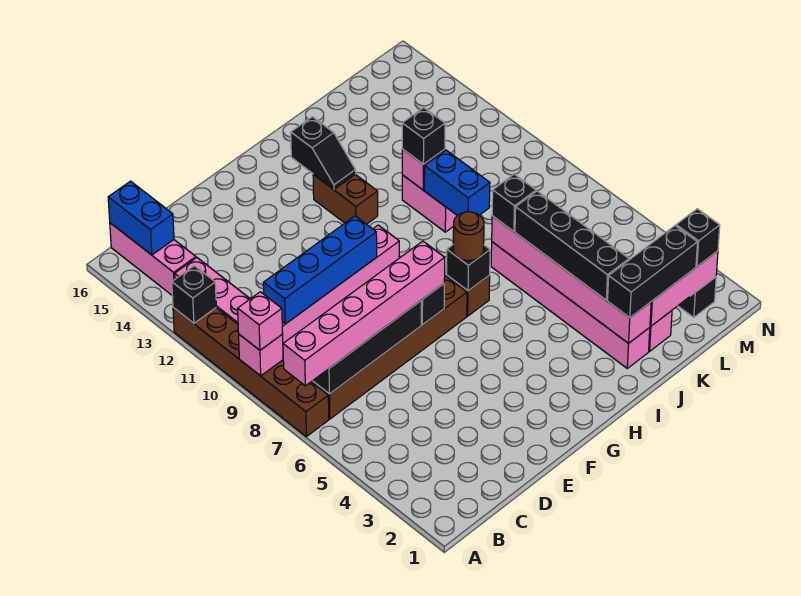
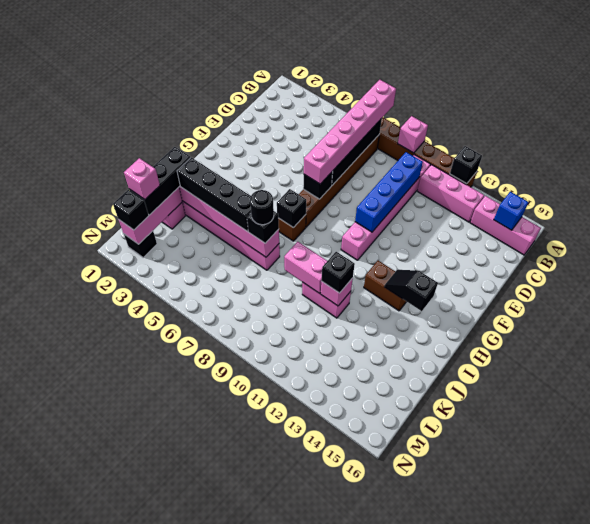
pink 1x1 brick [238,292,283,350] -> pink 1x1 brick moved to [124,158,160,199]
blue 1x2 brick [108,181,174,255] -> blue 1x1 brick [494,192,528,230]
brown 1x1 round brick [453,212,484,260] -> none
none -> black 1x1 round brick [250,190,274,225]
blue 1x2 brick [424,150,490,216] -> pink 1x2 brick [284,242,327,293]

